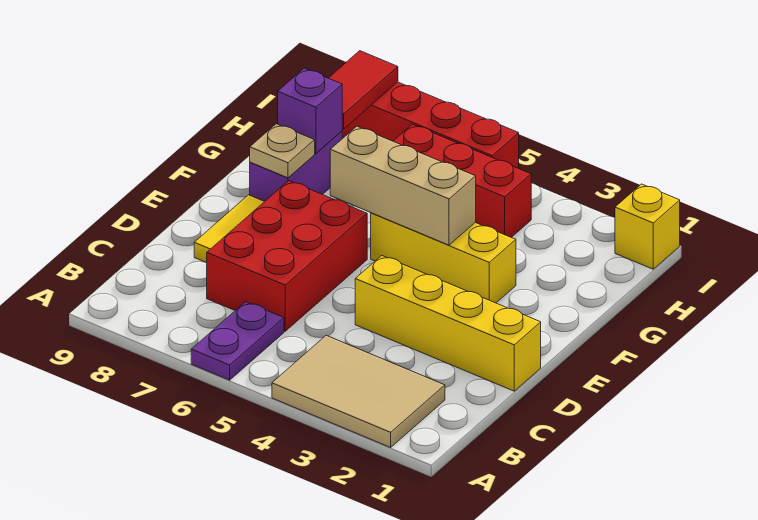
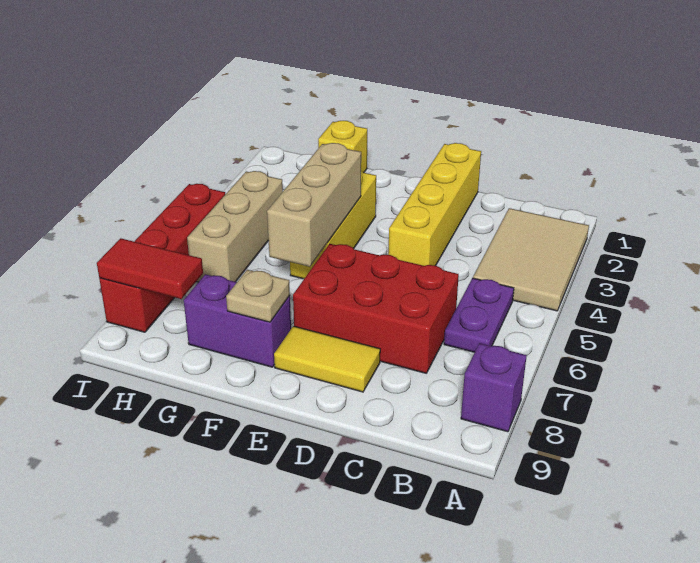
purple 1x2 plate [191,302,284,380] -> purple 1x2 plate turned to [444,278,514,352]
purple 1x1 brick [278,68,342,153] -> purple 1x1 brick moved to [461,343,527,432]
red 1x3 brick [393,124,531,237] -> tan 1x3 brick [187,171,283,282]
yellow 1x1 brick [615,184,680,269] -> yellow 1x1 brick moved to [318,121,367,173]

